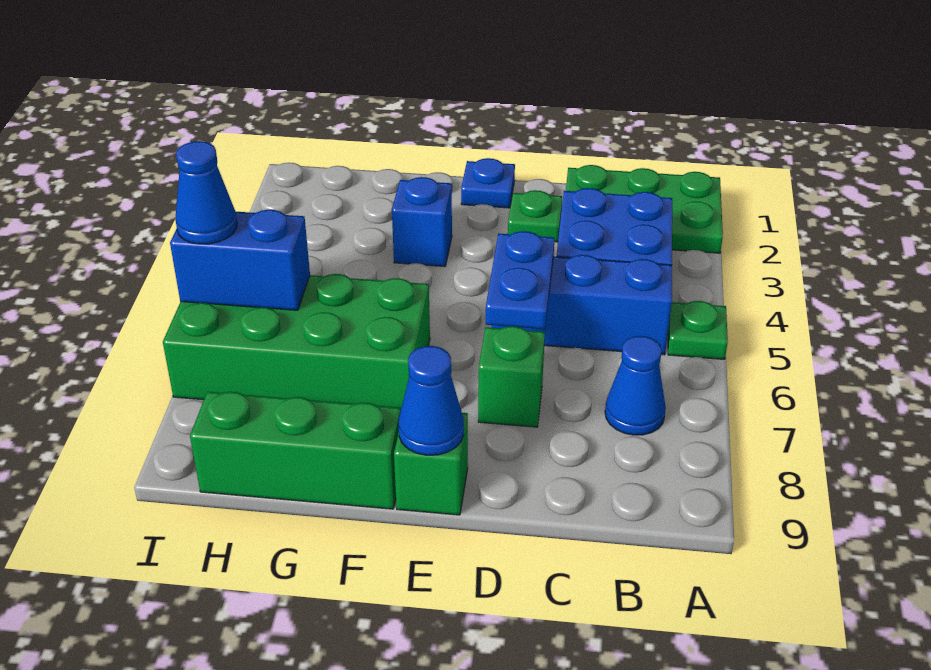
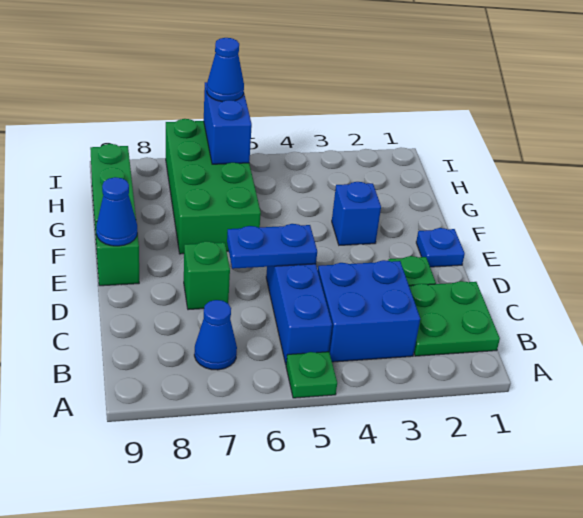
green 2x3 plate [566,165,723,253] -> green 2x2 plate [409,281,500,356]

